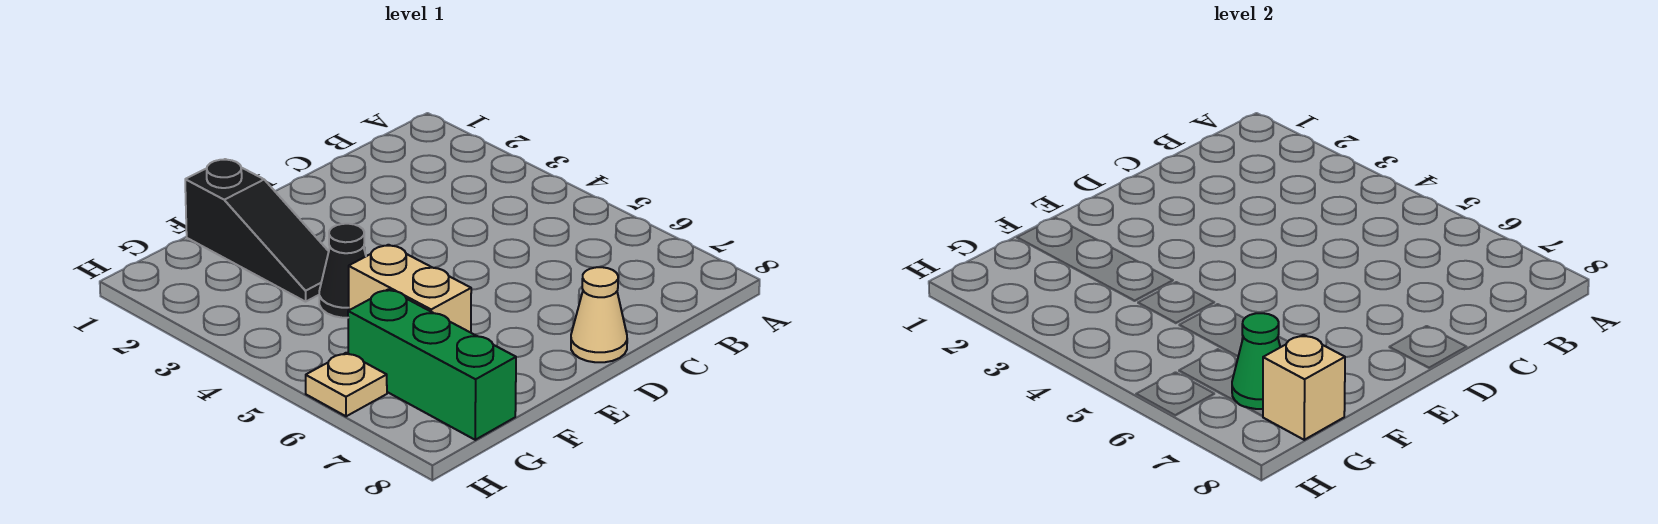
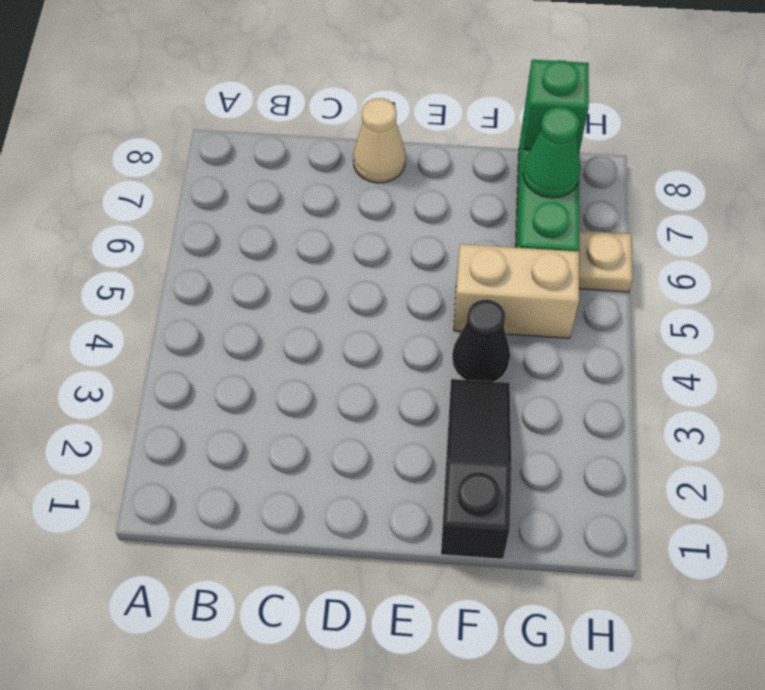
tan 1x2 brick [349,245,471,333] -> tan 1x2 brick turned to [454,244,579,338]
tan 1x1 brick [1263,335,1345,440] -> green 1x1 brick [524,60,589,151]

